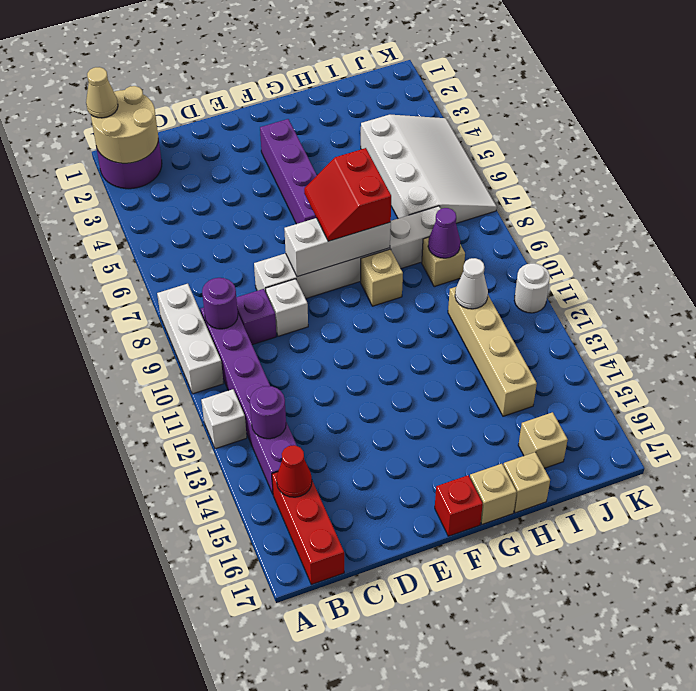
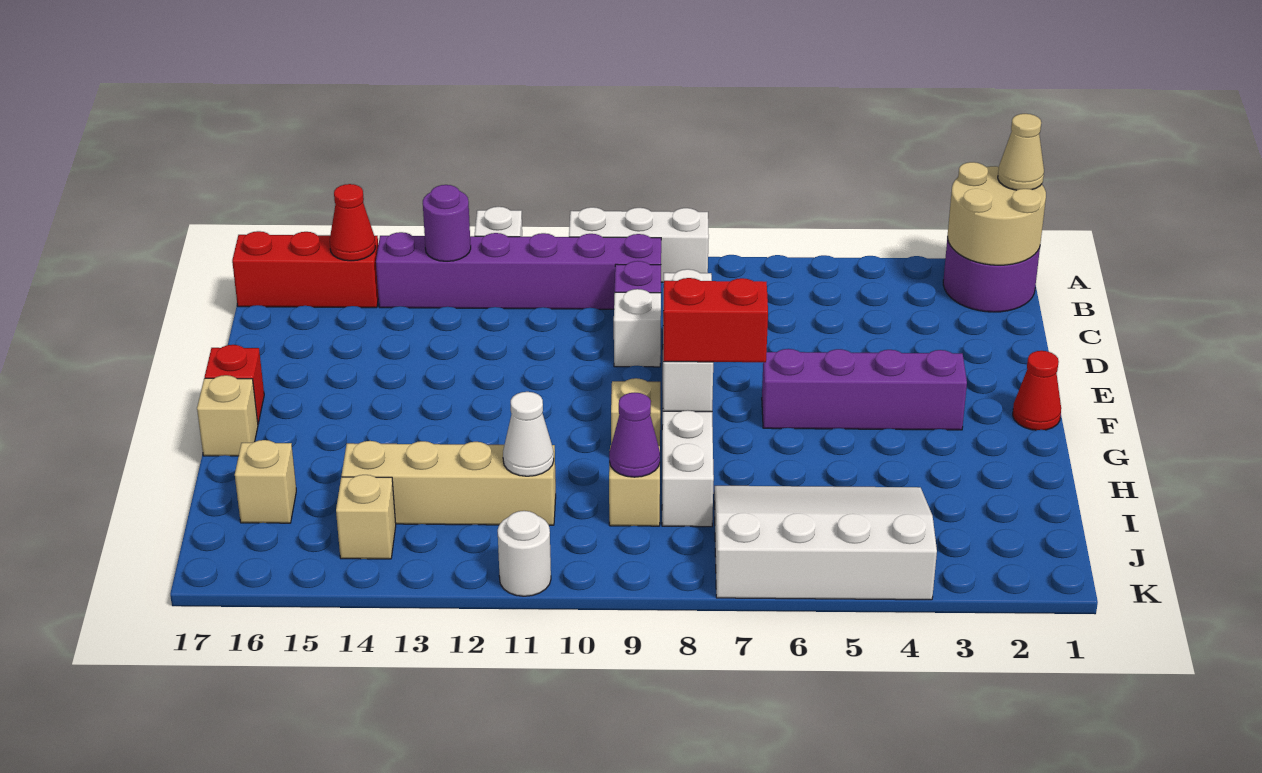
purple 1x1 round brick [202,278,238,329] -> none
none -> red 1x1 cone [1013,351,1061,430]
tan 1x1 brick [503,452,550,513] -> tan 1x1 brick moved to [336,475,396,559]
white 3x4 slope [361,115,497,223] -> white 3x4 slope turned to [714,486,937,600]

